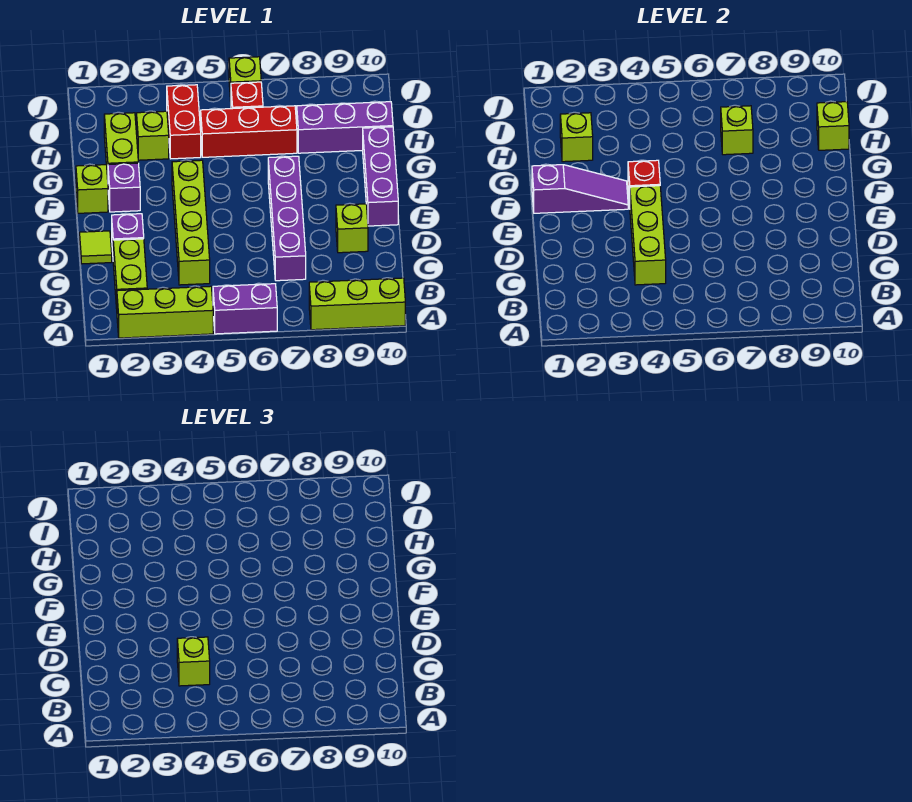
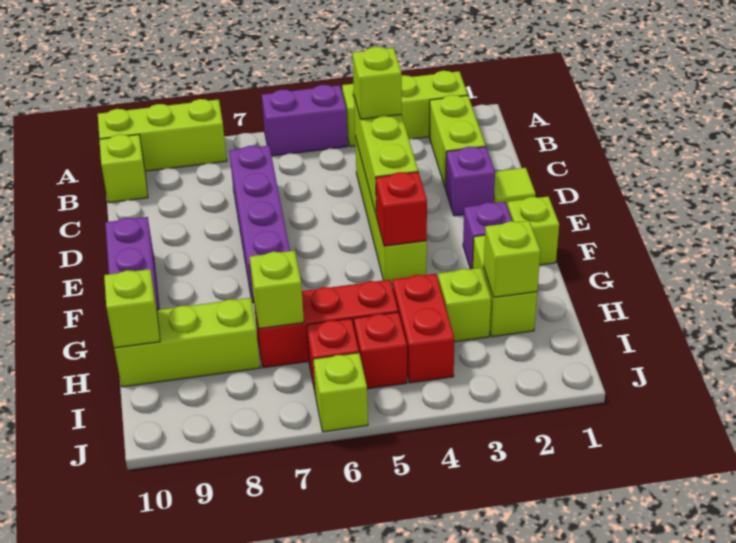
lime 1x1 brick [336,204,368,253] -> lime 1x1 brick moved to [99,134,148,203]
purple 1x3 slope [532,165,628,213] -> none
purple 1x3 brick [297,102,393,153] -> lime 1x3 brick [114,298,260,387]
none -> red 1x1 brick [354,312,407,389]

